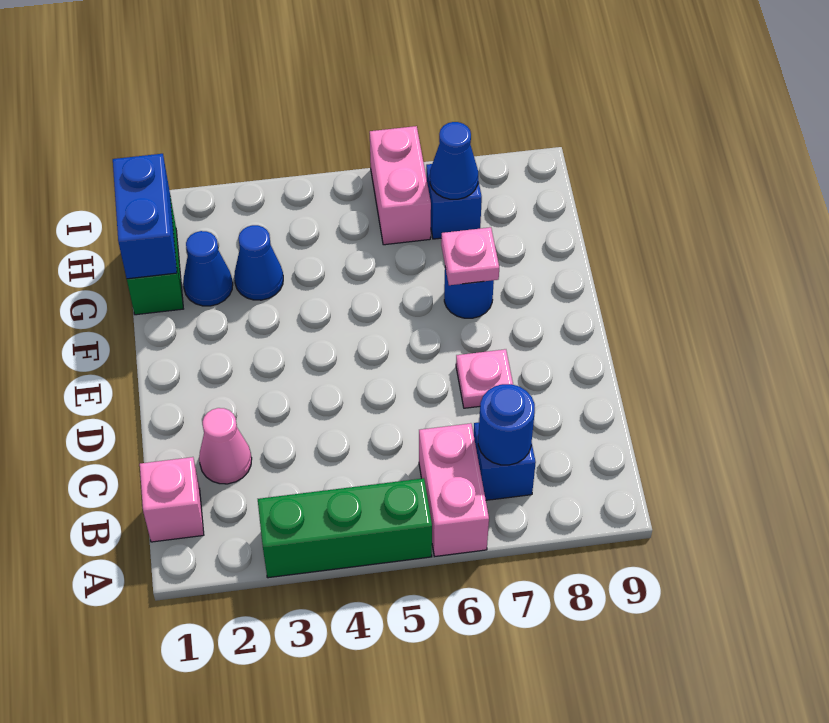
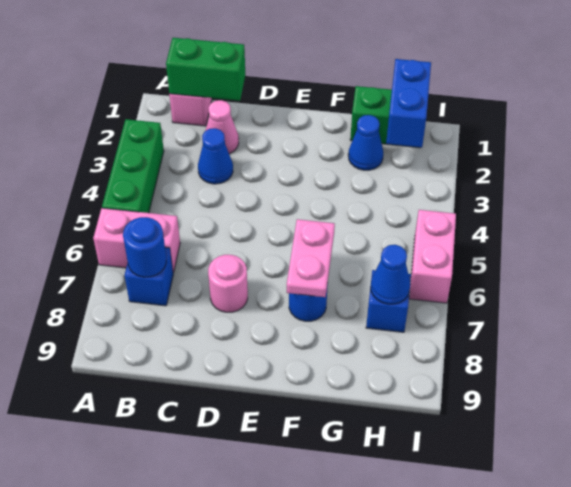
none -> green 1x2 brick [166,38,245,101]
pink 1x1 plate [456,349,513,408] -> pink 1x1 round brick [208,255,248,312]
pink 1x1 plate [441,227,499,285] -> pink 1x2 plate [287,219,335,297]
blue 1x2 brick [113,154,177,279] -> blue 1x2 brick turned to [386,59,431,147]
blue 1x1 cone [234,225,283,300] -> blue 1x1 cone moved to [198,128,233,184]
pink 1x2 brick [370,126,431,245] -> pink 1x2 brick turned to [409,210,456,303]

